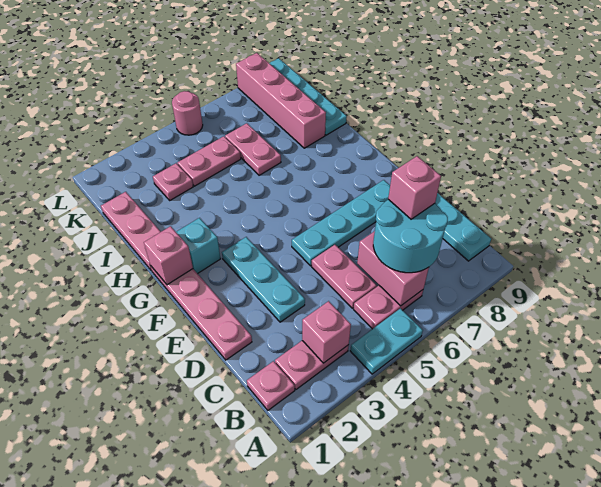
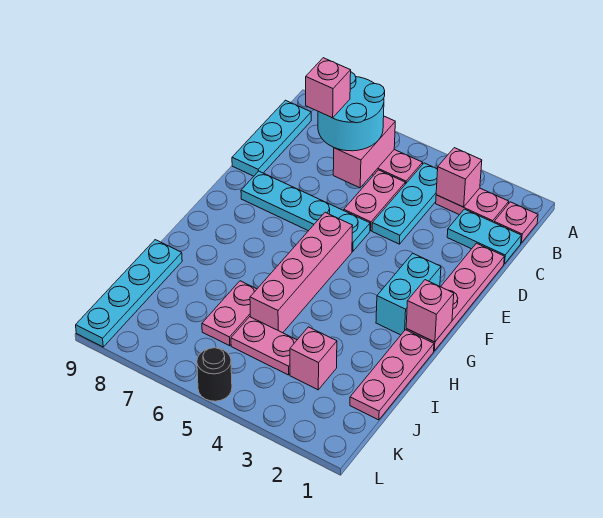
cyan 1x2 plate [350,308,423,374] -> cyan 1x2 plate moved to [447,209,521,264]
cyan 1x3 plate [222,237,305,322] -> cyan 1x3 plate moved to [372,163,438,244]
cyan 1x1 brick [176,218,221,274] -> cyan 1x2 brick [376,253,441,335]
pink 1x4 brick [236,53,326,148] -> pink 1x4 brick moved to [250,212,353,333]
pink 1x1 plate [153,163,193,200] -> pink 1x1 brick [290,327,337,390]
pink 1x1 round brick [172,91,203,135] -> black 1x1 round brick [197,348,232,401]

